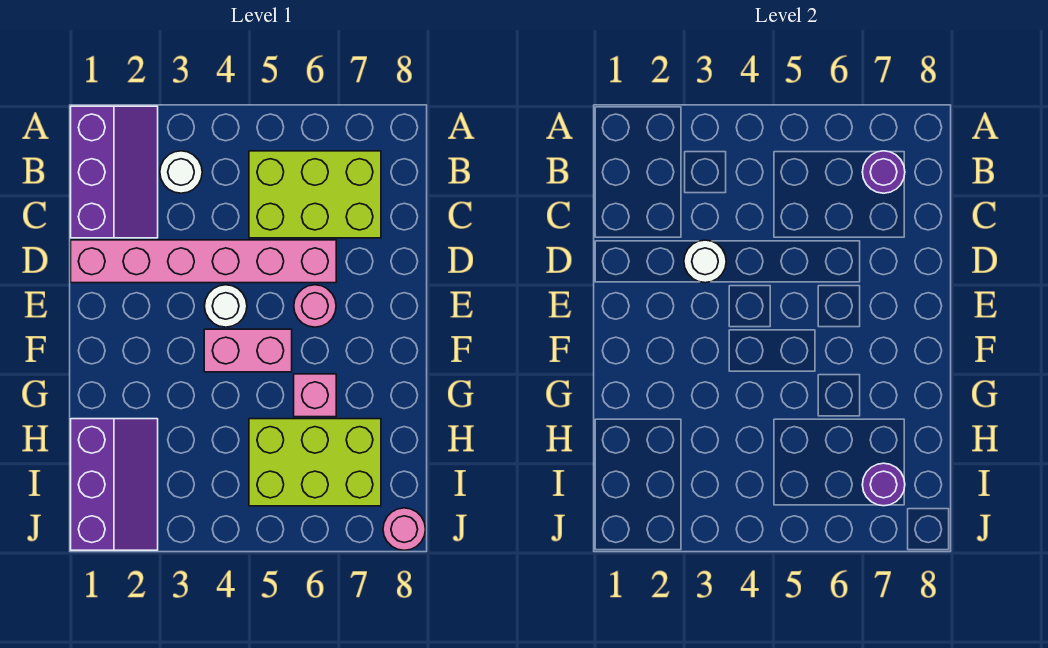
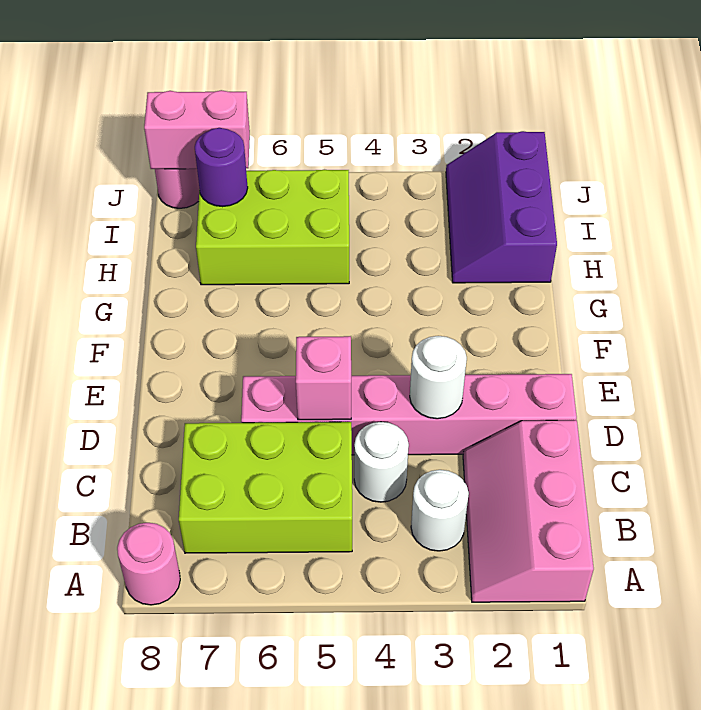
purple 2x3 slope [71,106,158,238] -> pink 2x3 slope [463,420,594,602]
purple 1x1 round brick [862,151,905,193] -> none
white 1x1 round brick [205,285,247,327] -> white 1x1 round brick moved to [354,422,409,502]
pink 1x1 round brick [294,285,336,327] -> pink 1x1 round brick moved to [117,523,180,605]
pink 1x2 brick [204,329,292,372] -> pink 1x2 brick moved to [144,90,250,169]
pink 1x1 brick [294,374,336,417] -> pink 1x1 brick moved to [296,336,351,420]

